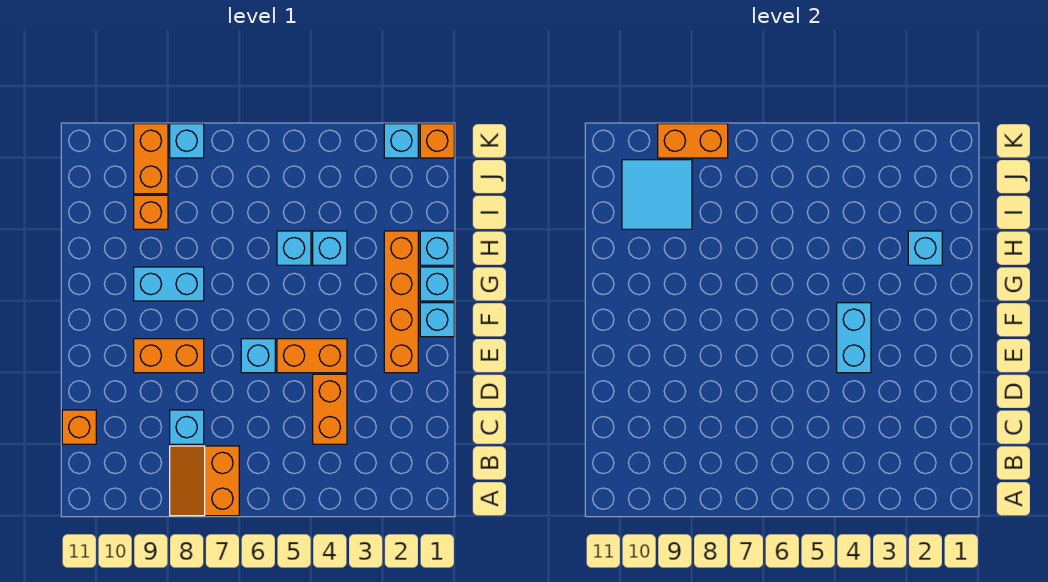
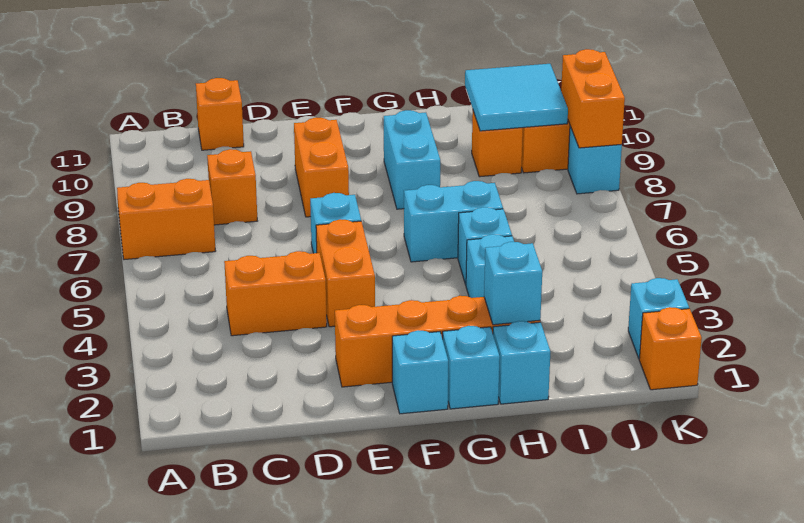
cyan 1x1 brick [170,410,204,444] -> orange 1x1 brick [207,149,257,225]
cyan 1x2 brick [837,303,871,373] -> cyan 1x2 brick moved to [404,181,503,262]

